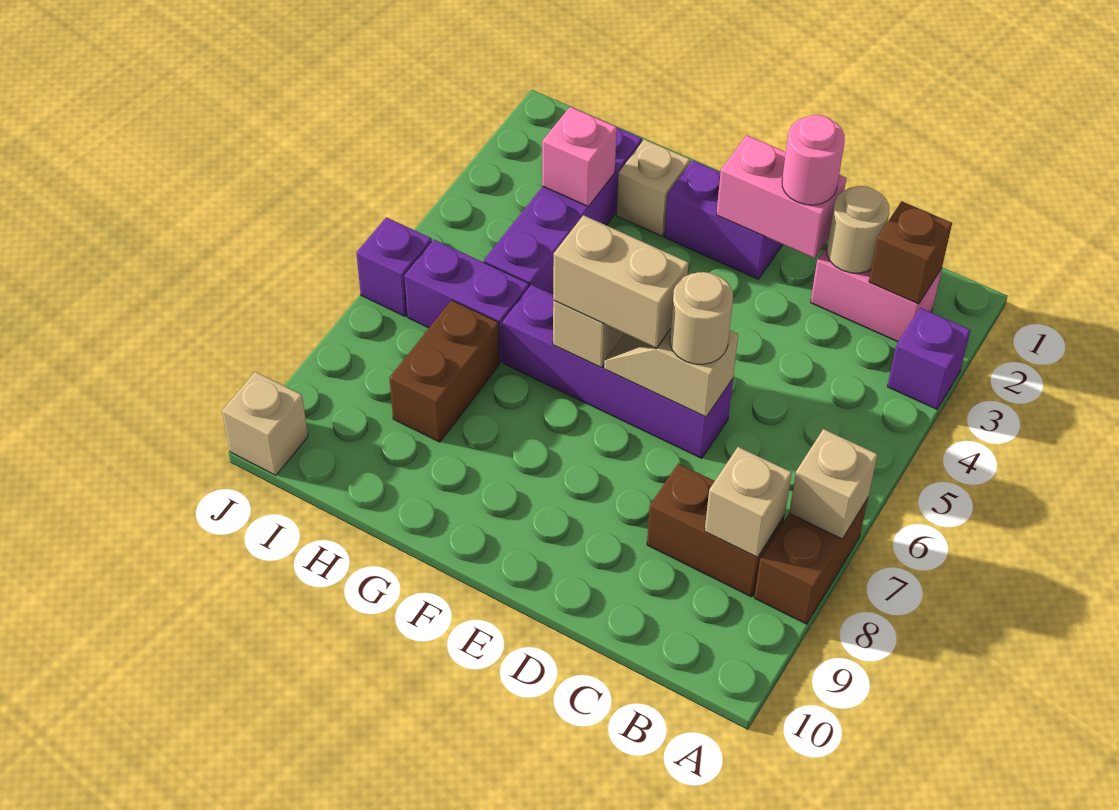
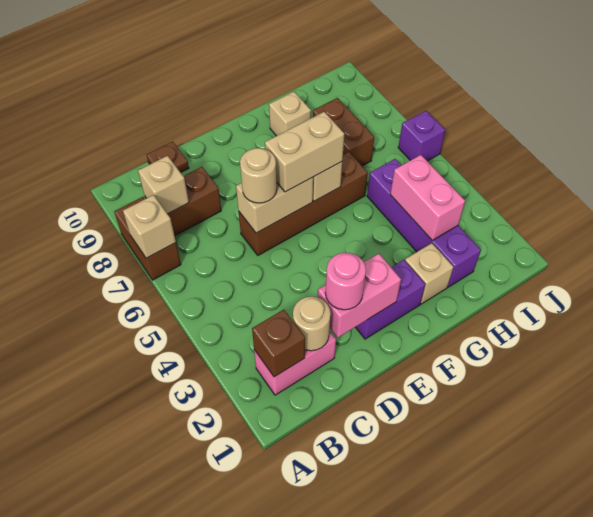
purple 1x1 brick [887,308,971,409] -> none
none -> brown 1x1 plate [147,142,189,173]
purple 1x4 brick [503,285,733,458] -> brown 1x4 brick [239,152,368,255]
tan 1x2 slope [604,329,738,417] -> tan 1x2 brick [236,177,313,233]
pink 1x1 brick [542,107,617,206] -> pink 1x2 brick [390,155,465,240]
purple 1x2 brick [404,240,529,362] -> none
tan 1x1 brick [222,372,308,475] -> tan 1x1 brick moved to [269,92,311,136]

